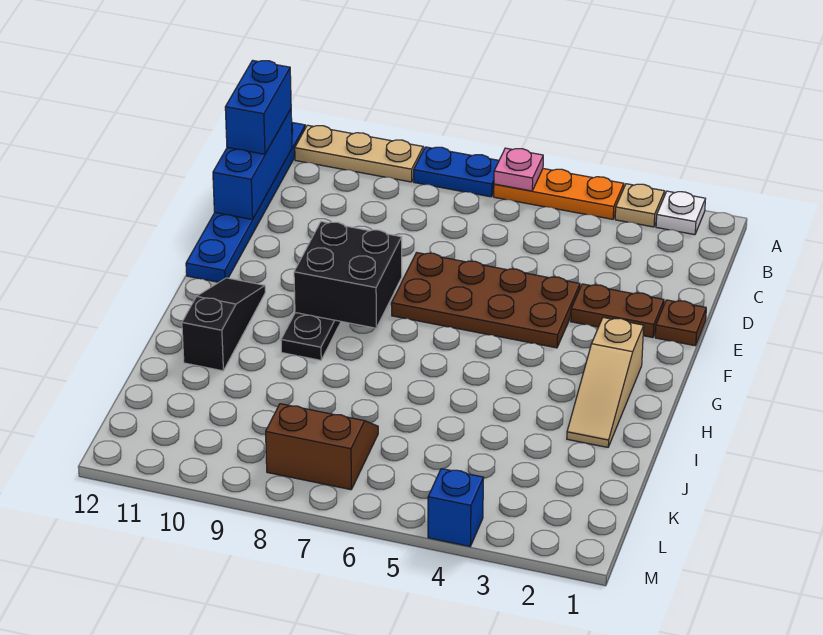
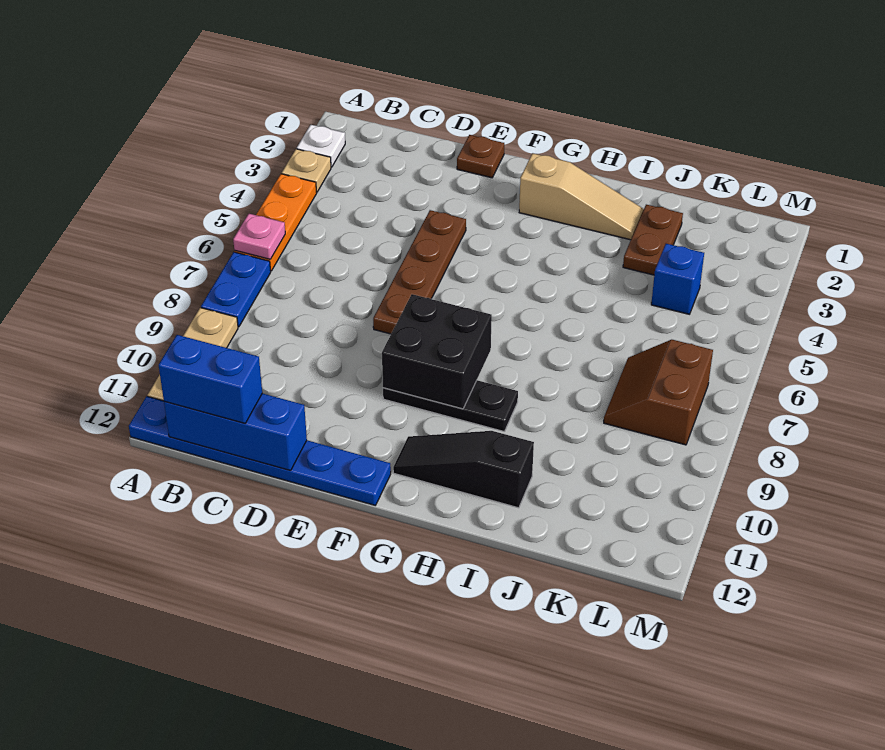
brown 1x2 plate [571,284,664,338] -> brown 1x2 plate moved to [623,205,683,275]
brown 2x4 plate [391,253,580,348] -> brown 1x4 plate [373,210,466,334]
blue 1x1 brick [428,469,484,547] -> blue 1x1 brick moved to [651,244,704,314]

